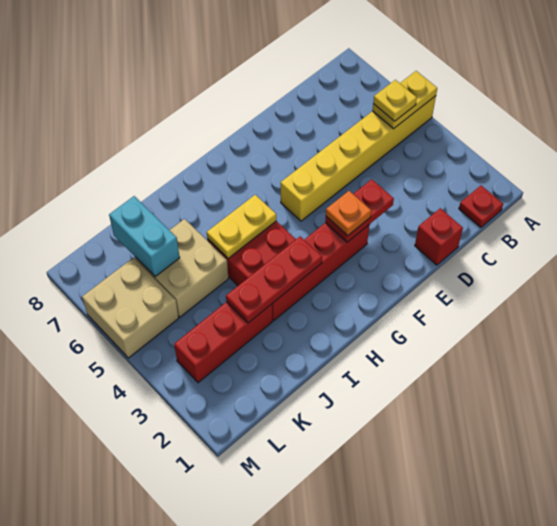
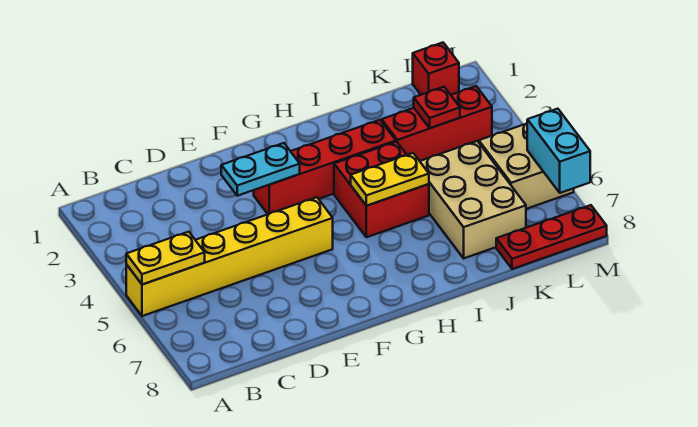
red 1x1 plate [459,186,503,227] -> red 1x1 plate moved to [414,87,460,128]
yellow 1x1 plate [373,80,417,121] -> none
red 1x1 brick [415,208,463,265] -> red 1x1 brick moved to [413,43,459,95]
red 1x2 plate [325,179,394,242] -> cyan 1x2 plate [221,143,300,196]
orange 1x1 plate [326,191,371,235] -> none
red 1x3 plate [226,236,322,323] -> red 1x3 plate moved to [496,205,607,269]
tan 2x2 brick [135,219,228,317] -> tan 2x3 brick [420,141,526,258]
cyan 1x2 brick [109,196,180,277] -> cyan 1x2 brick moved to [527,109,590,193]

